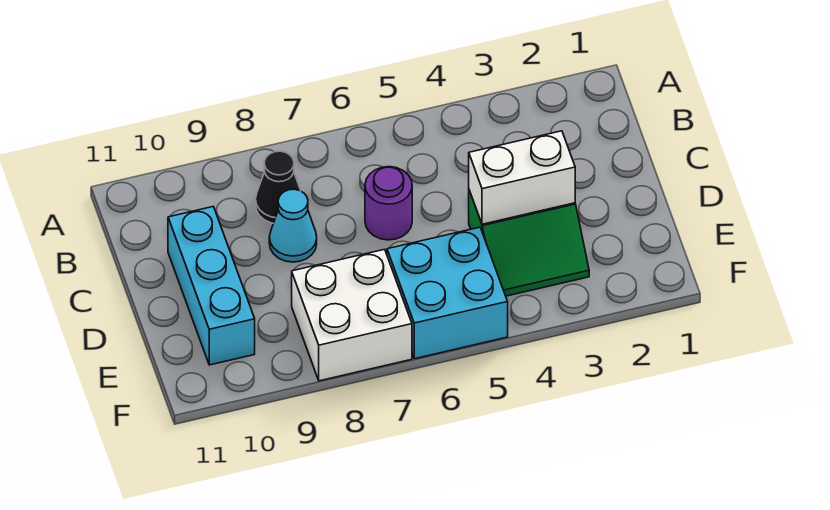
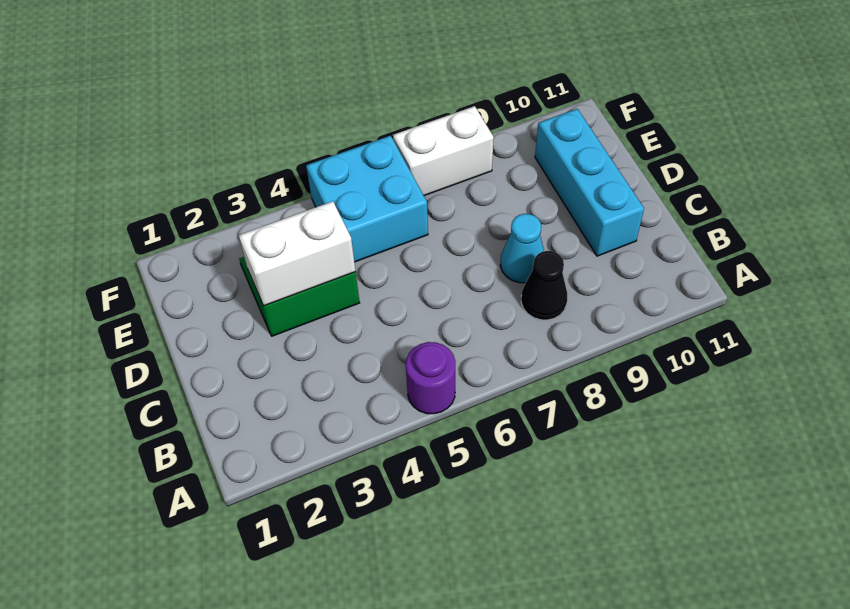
purple 1x1 round brick [365,167,412,240] -> purple 1x1 round brick moved to [406,342,455,414]
white 2x2 brick [292,249,412,381] -> white 1x2 brick [393,106,494,196]

